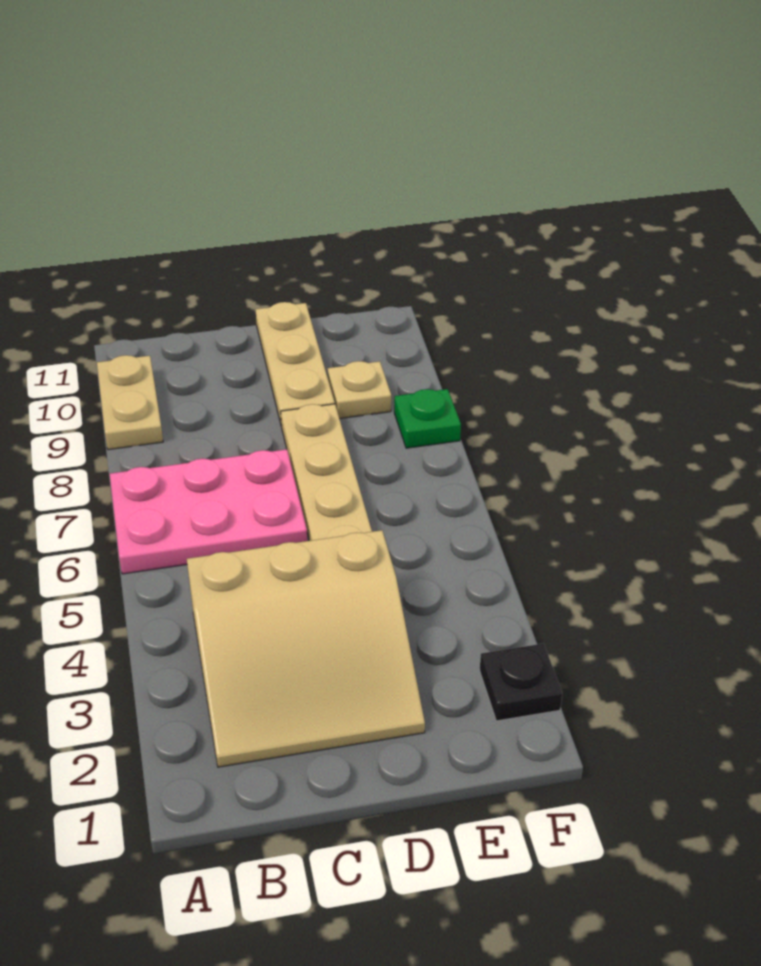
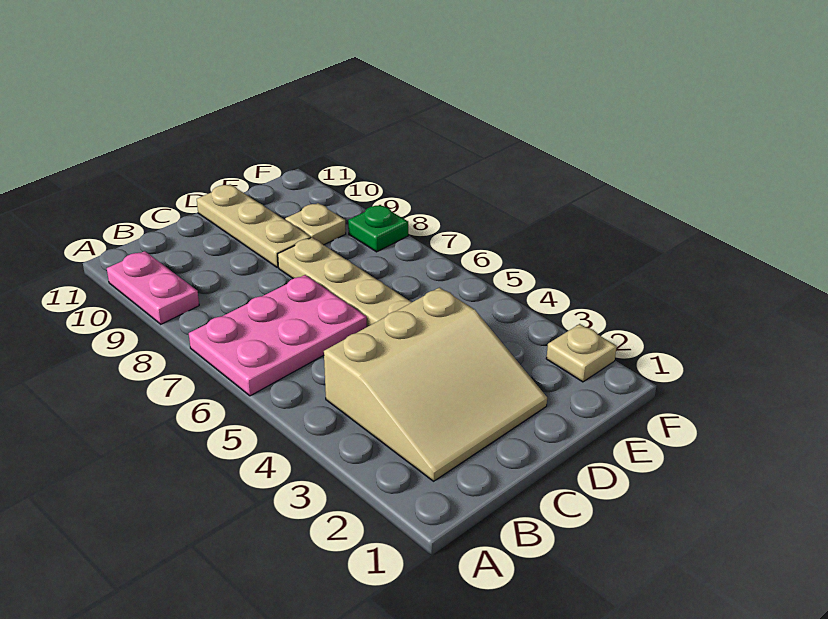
tan 1x2 plate [97,355,163,450] -> pink 1x2 plate [107,251,199,324]
black 1x1 plate [480,644,562,721] -> tan 1x1 plate [546,324,617,382]

